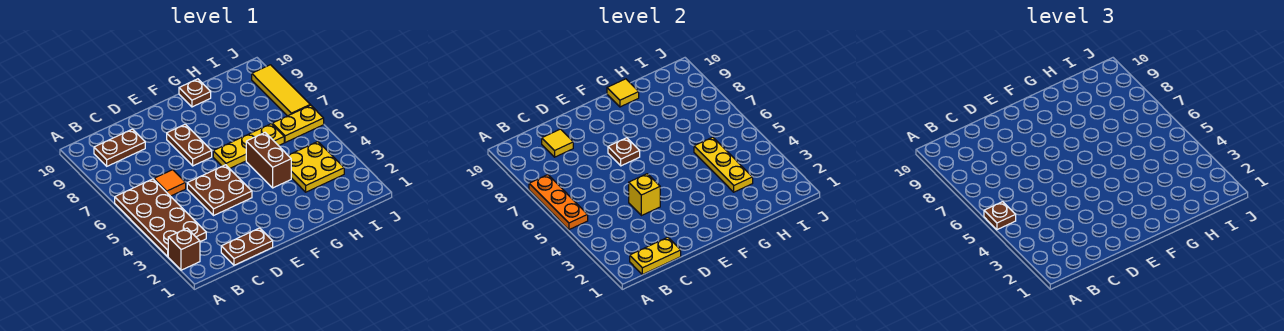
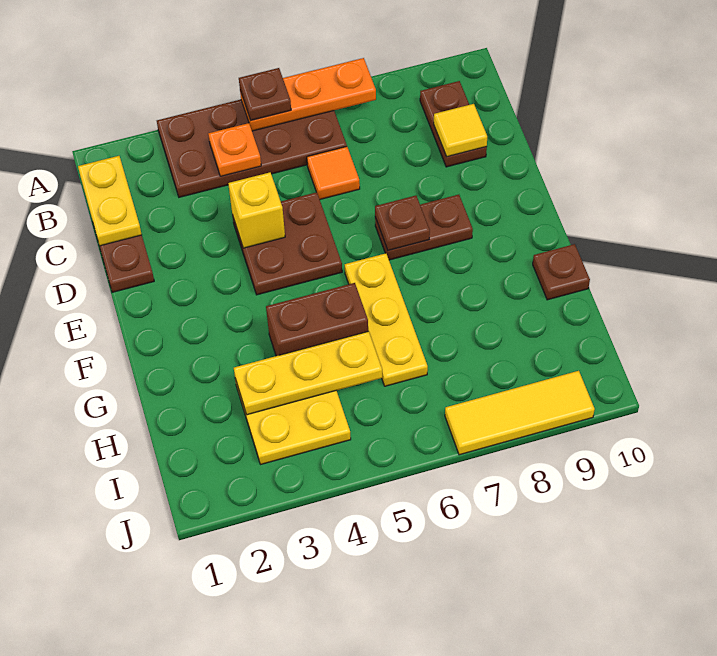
brown 1x1 brick [168,228,200,270] -> none
none -> orange 1x1 plate [208,123,261,176]
yellow 1x1 tile [607,79,639,107] -> none
yellow 1x2 plate [272,105,324,143] -> none

